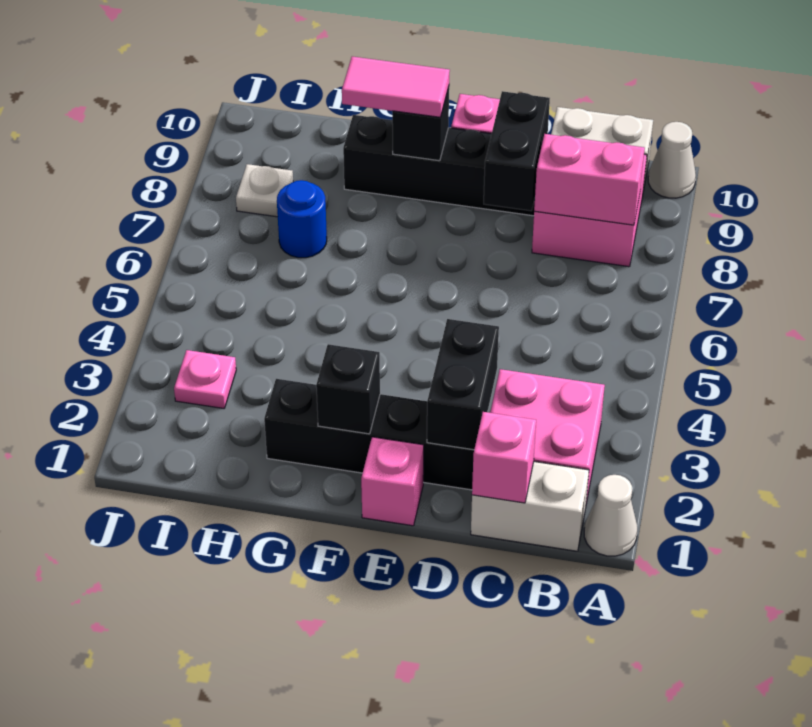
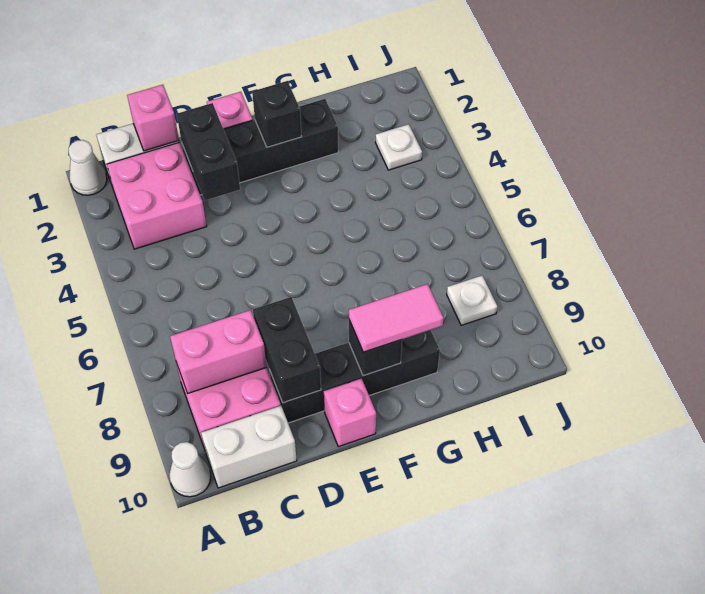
blue 1x1 round brick [277,180,327,258] -> none
pink 1x1 plate [174,350,236,408] -> white 1x1 plate [375,124,422,170]

